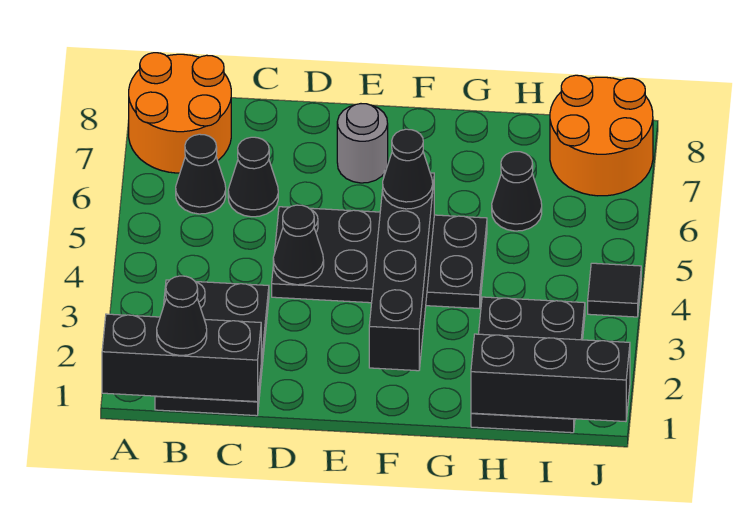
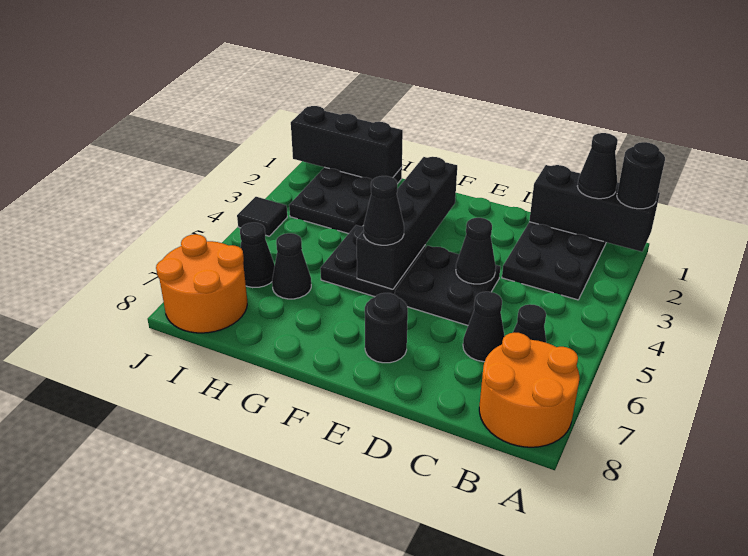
none -> black 1x1 round brick [617,142,665,209]
grey 1x1 round brick [337,104,388,183] -> black 1x1 round brick [365,293,408,363]
none -> black 1x1 cone [240,223,275,288]

